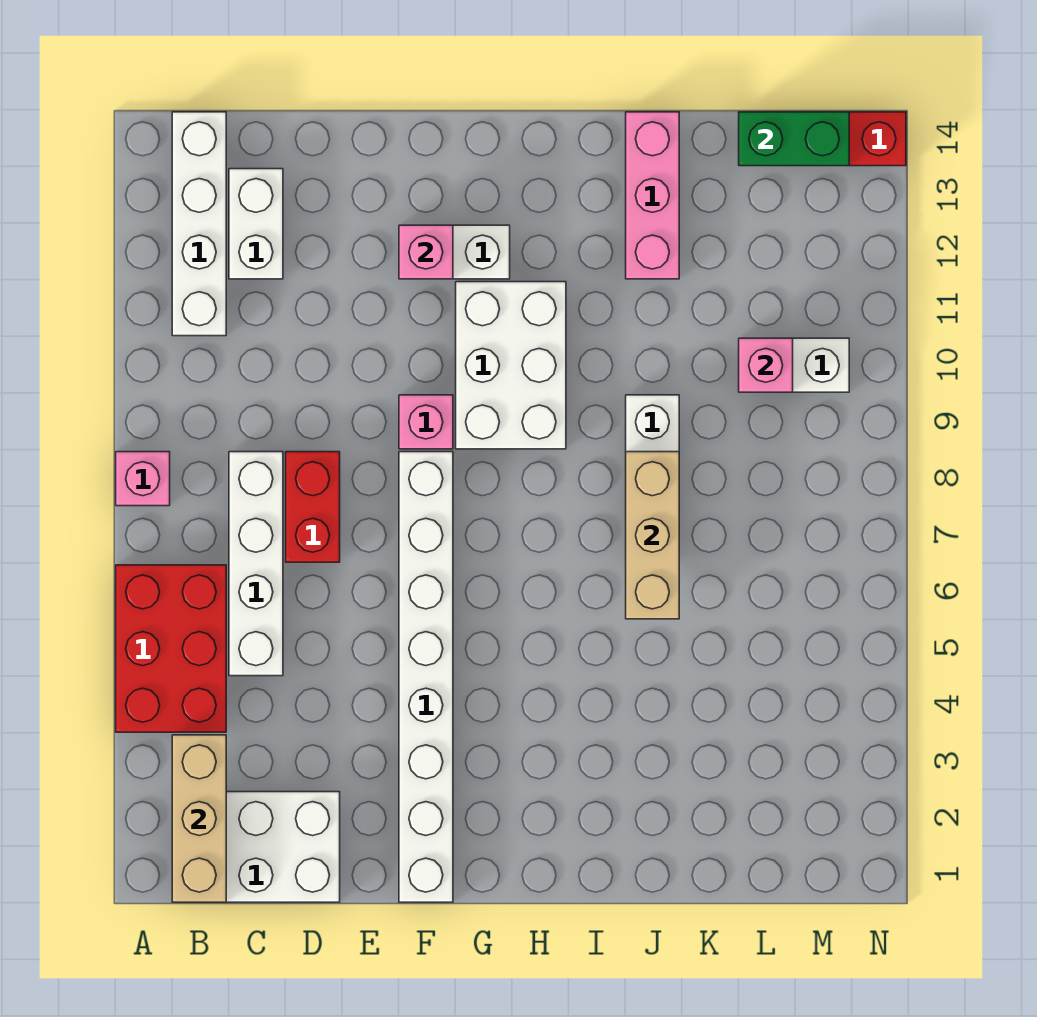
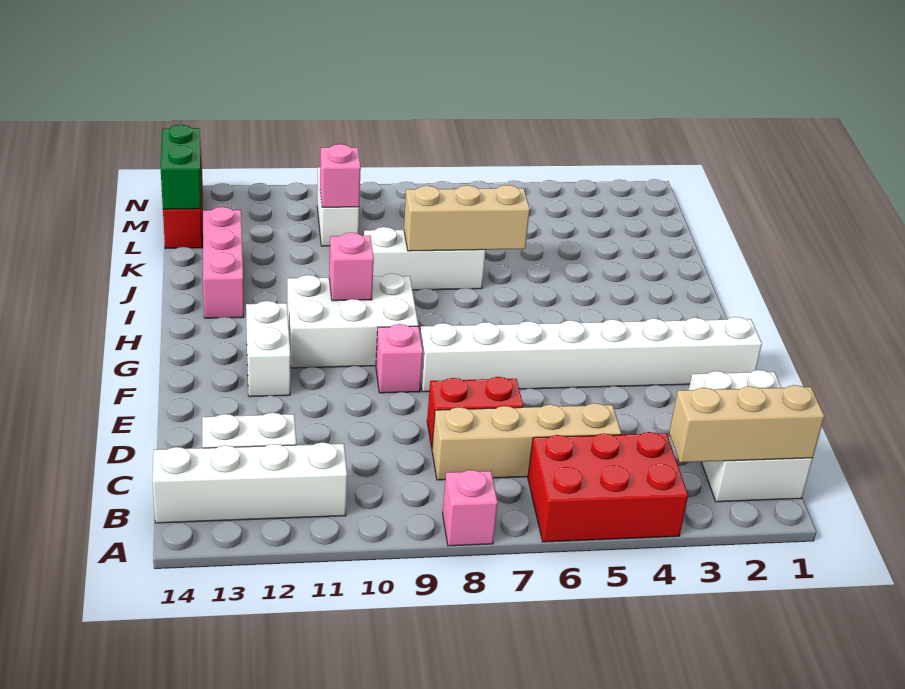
white 1x4 brick [229,452,283,676] -> tan 1x4 brick [432,403,621,480]
pink 1x1 brick [399,225,453,279] -> pink 1x1 brick moved to [329,233,374,301]
pink 1x3 brick [626,112,679,279] -> pink 1x3 brick turned to [203,207,244,318]

